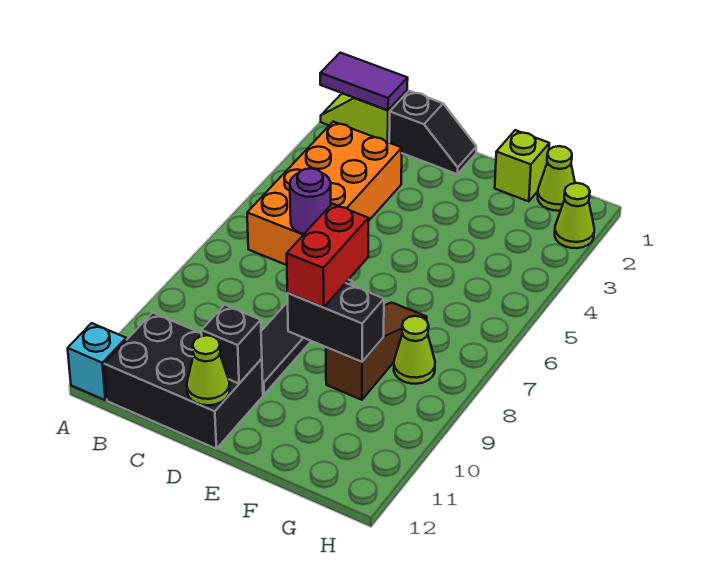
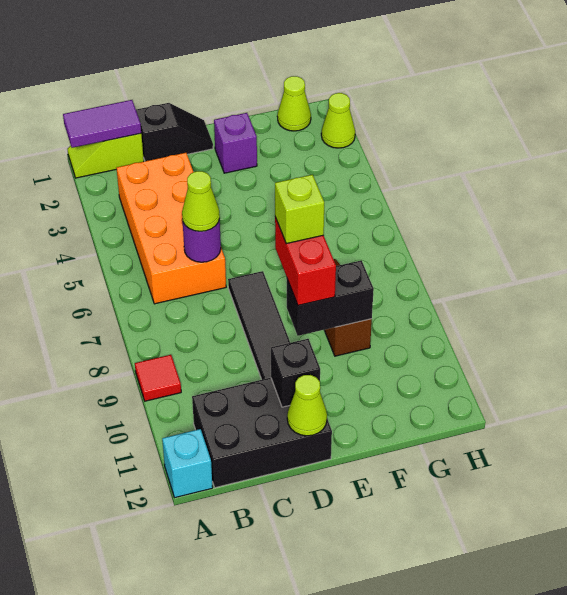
none -> red 1x1 tile [135,355,181,401]
none -> purple 1x1 brick [214,113,257,173]
lime 1x1 brick [495,130,549,202] -> lime 1x1 brick moved to [275,175,324,244]
lime 1x1 cone [394,316,435,384] -> lime 1x1 cone moved to [182,171,220,231]

